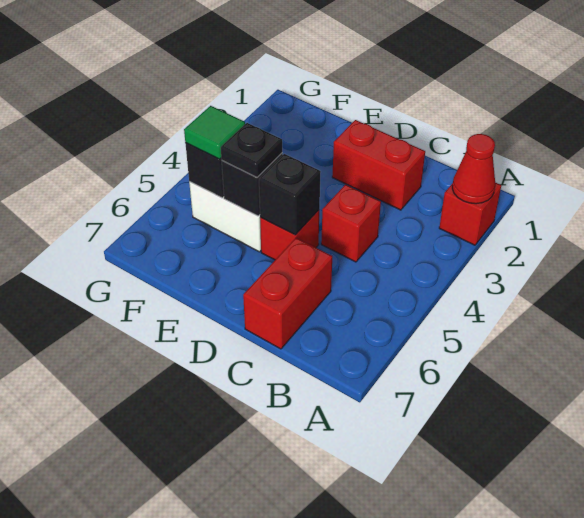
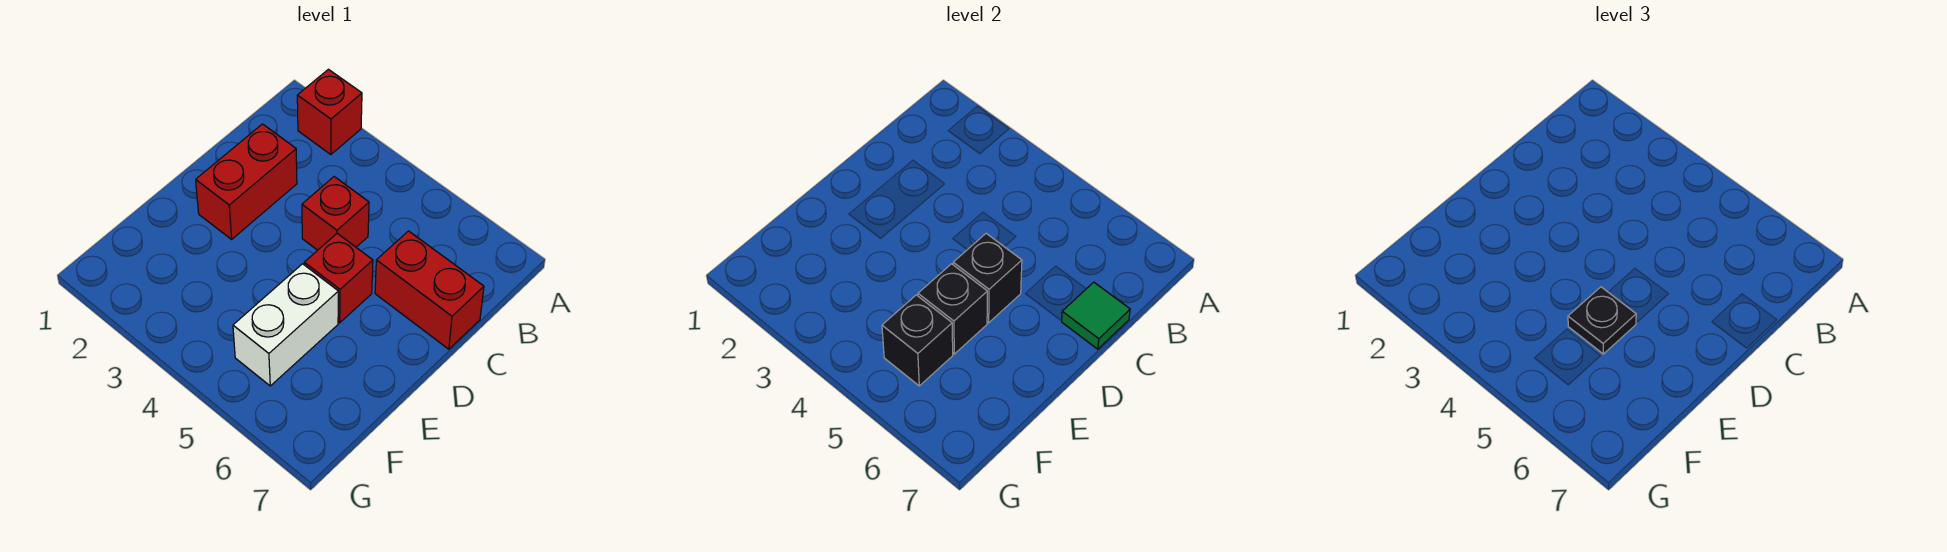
red 1x1 cone [452,134,495,204] -> none
green 1x1 tile [184,106,245,159] -> green 1x1 tile moved to [1062,282,1130,349]

